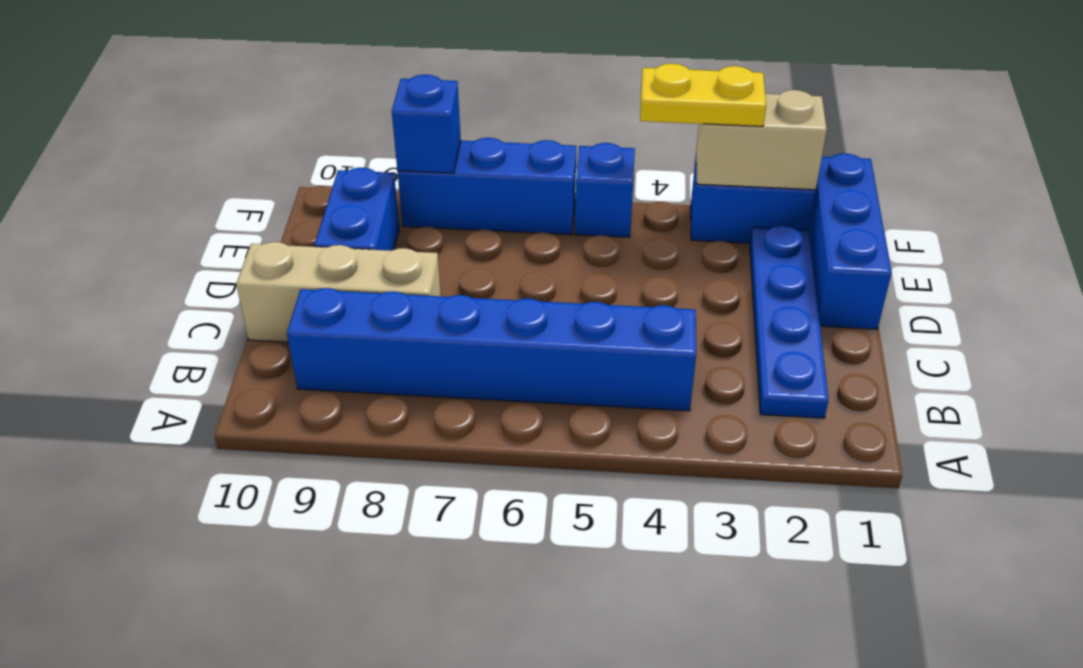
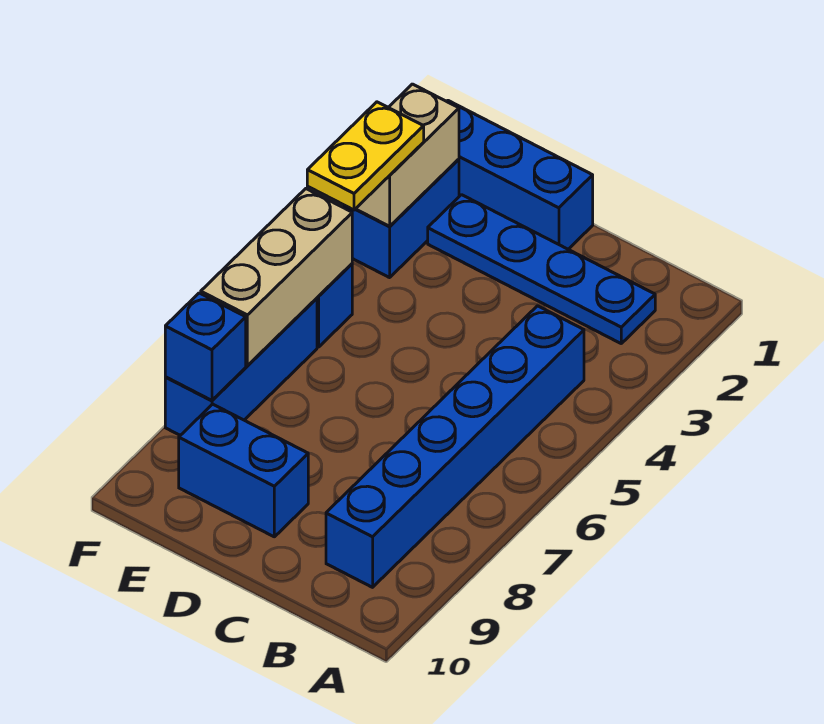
tan 1x3 brick [236,242,441,342] -> tan 1x3 brick moved to [201,189,352,366]

